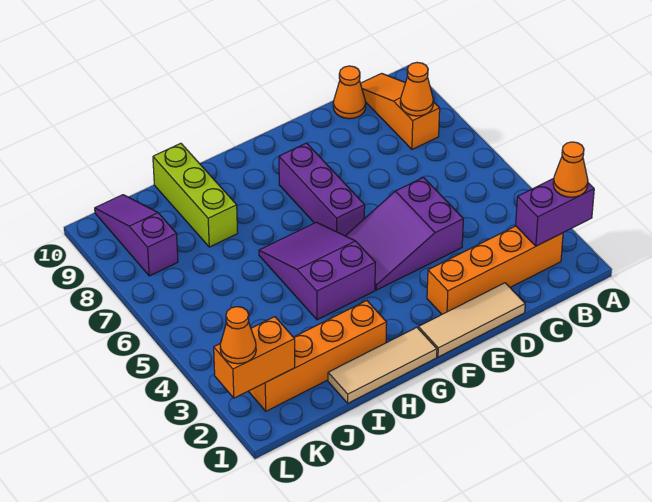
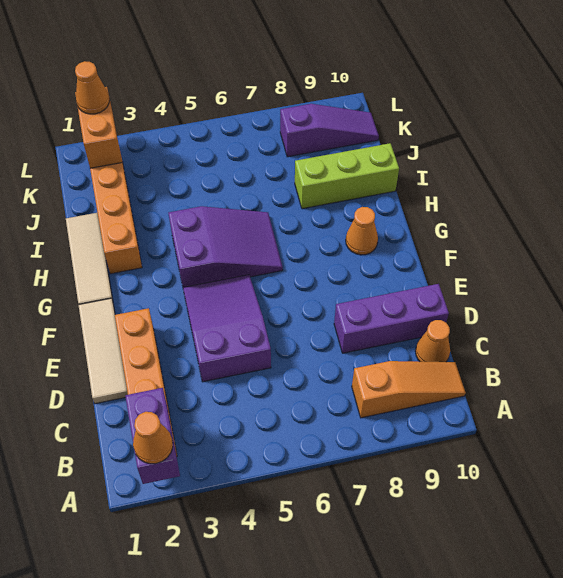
orange 1x1 cone [400,62,433,116] -> orange 1x1 cone moved to [346,207,378,255]
purple 1x3 brick [279,143,365,236] -> purple 1x3 brick moved to [334,284,449,353]

